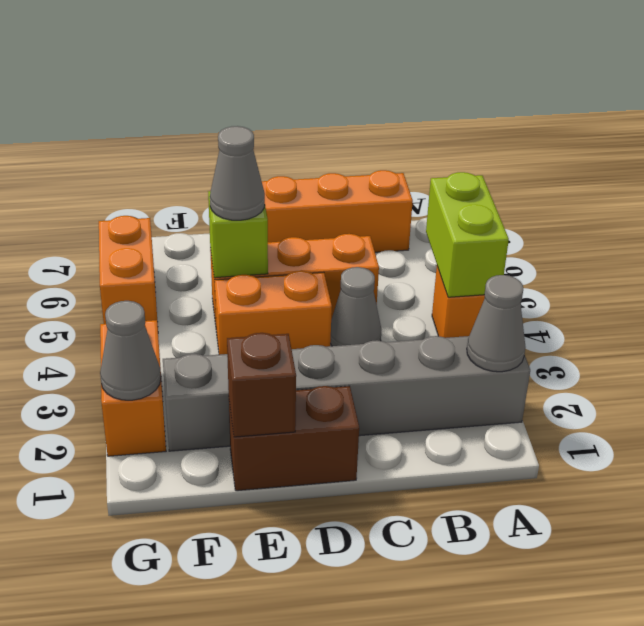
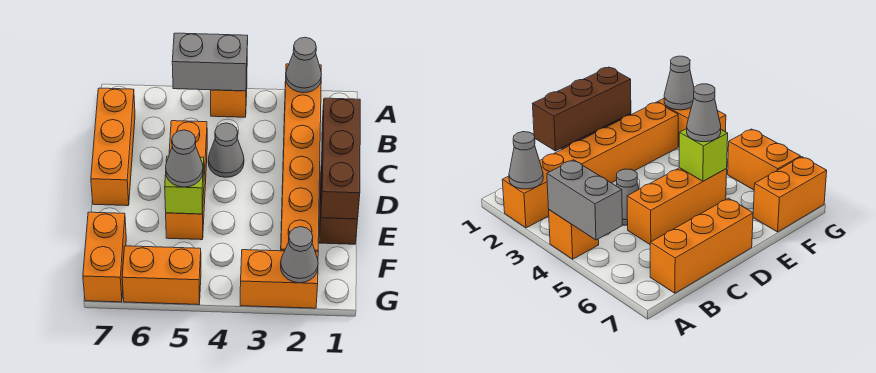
grey 1x6 brick [163,336,530,451] -> orange 1x6 brick [281,64,321,252]
lime 1x2 brick [426,172,509,297] -> grey 1x2 brick [172,33,248,91]
orange 1x2 brick [214,271,332,355] -> orange 1x2 brick moved to [83,212,126,302]
brown 1x1 brick [227,333,296,437] -> brown 1x3 brick [321,98,360,219]

